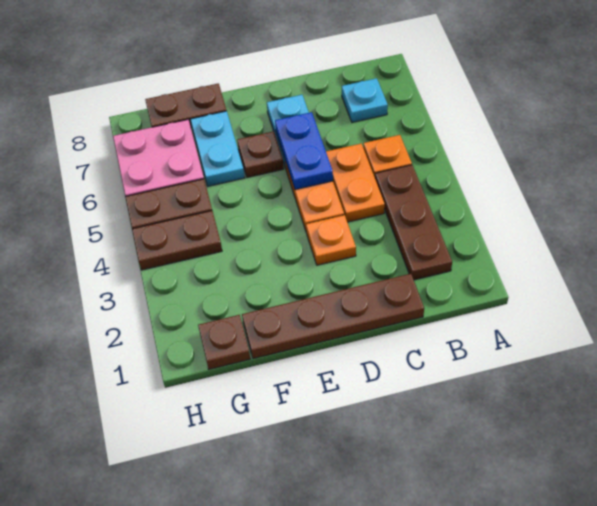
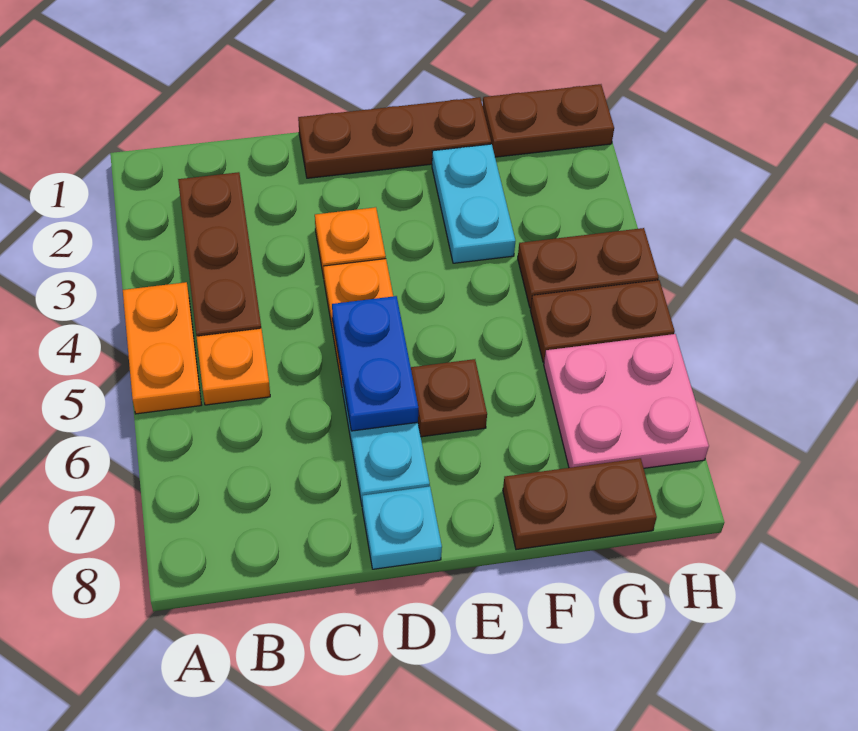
cyan 1x1 plate [342,78,388,122] -> cyan 1x1 plate moved to [362,486,442,569]
brown 1x4 plate [242,274,424,359] -> brown 1x3 plate [298,97,491,178]
orange 1x2 plate [326,144,385,222] -> orange 1x2 plate moved to [123,282,201,414]
cyan 1x2 plate [190,111,245,186] -> cyan 1x2 plate moved to [432,144,515,263]
brown 1x1 plate [198,315,250,369] -> brown 1x2 plate [483,84,614,157]

